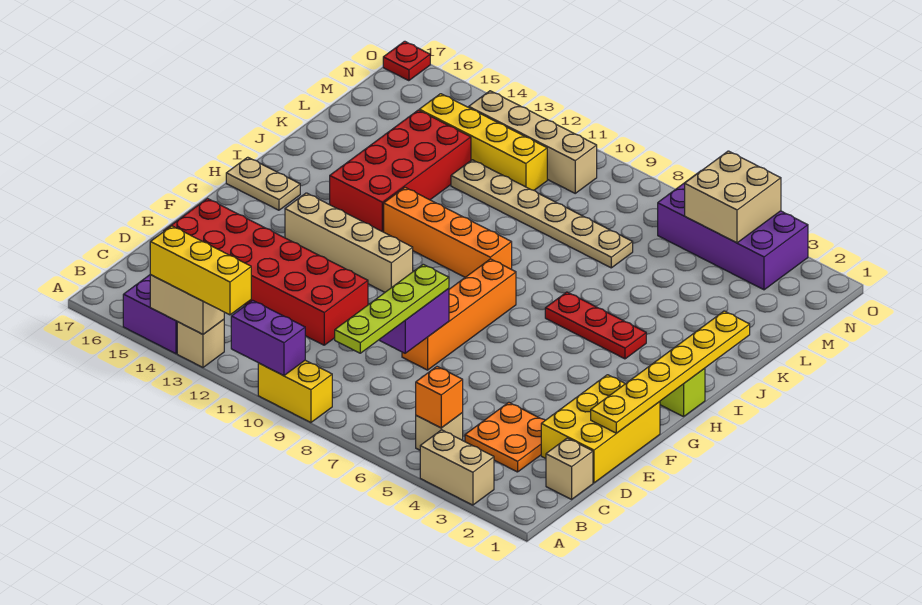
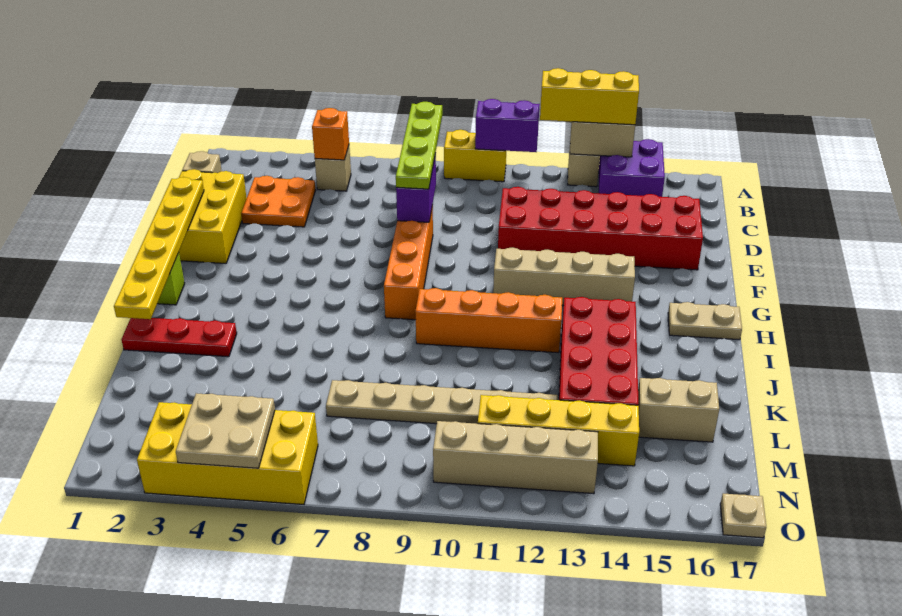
tan 1x2 brick [420,430,494,505] -> tan 1x2 brick moved to [638,378,719,442]
red 1x3 plate [545,292,646,359] -> red 1x3 plate moved to [121,318,237,357]
purple 2x4 brick [658,172,808,290] -> yellow 2x4 brick [137,402,318,504]
tan 2x2 brick [685,151,781,243] -> tan 2x2 plate [176,393,275,468]
red 1x1 plate [383,41,430,81] -> tan 1x1 plate [720,493,766,538]

